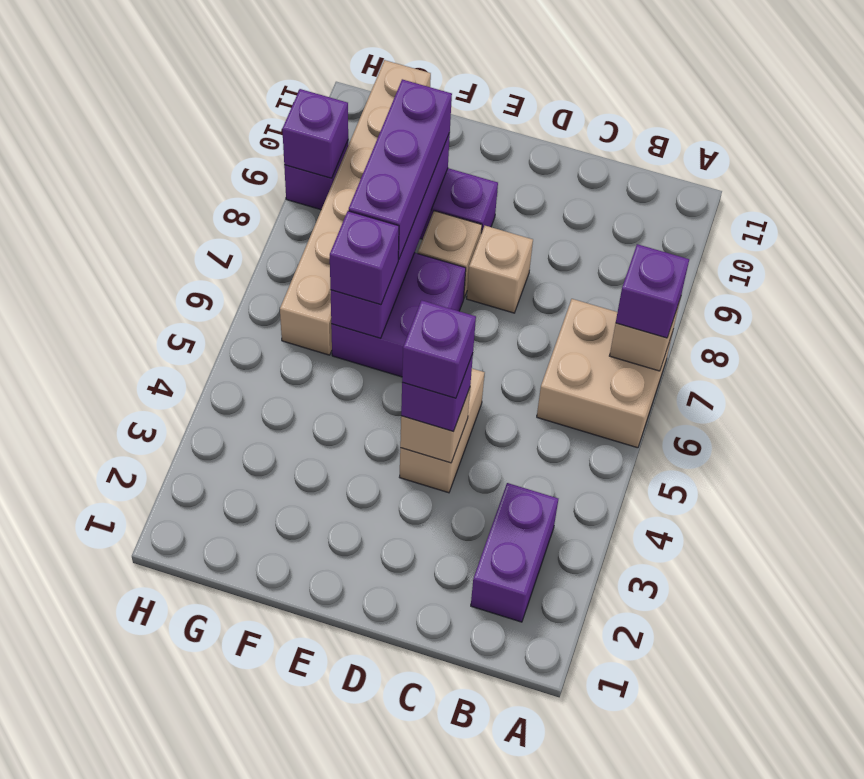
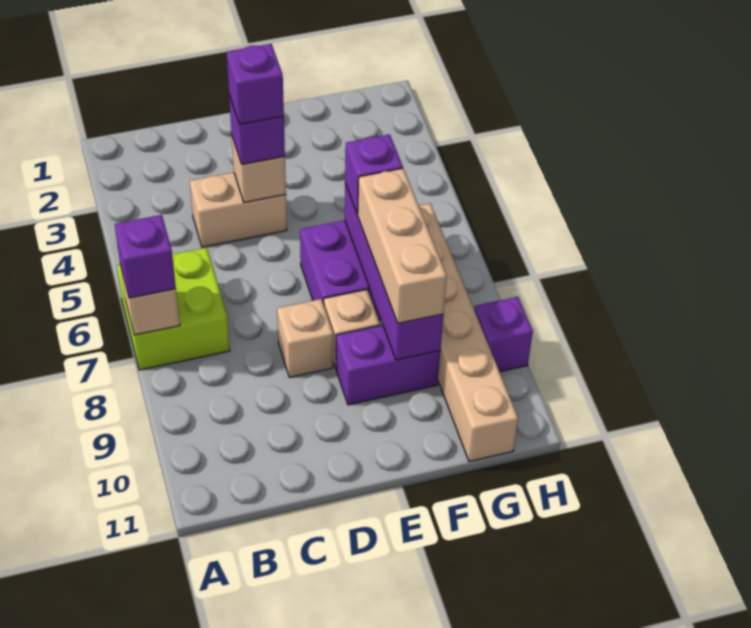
tan 2x2 brick [537,299,673,448] -> lime 2x2 brick [117,247,230,370]
purple 1x2 brick [471,483,558,622] -> none
tan 1x2 brick [400,369,485,493] -> tan 1x2 brick turned to [190,172,287,247]
purple 1x3 brick [349,79,452,259] -> tan 1x3 brick [358,168,447,323]
purple 1x1 brick [282,89,348,178] -> none

